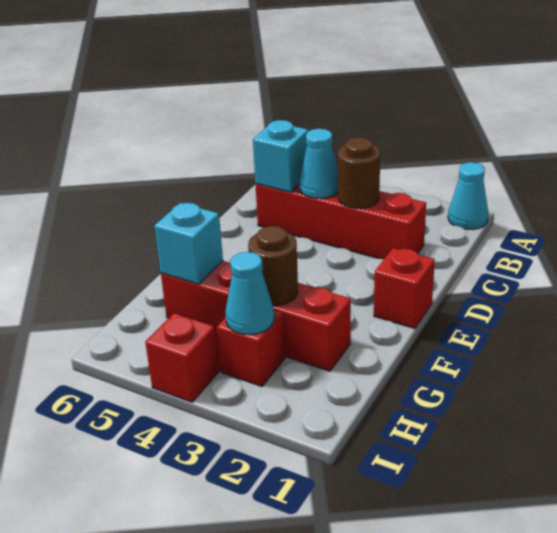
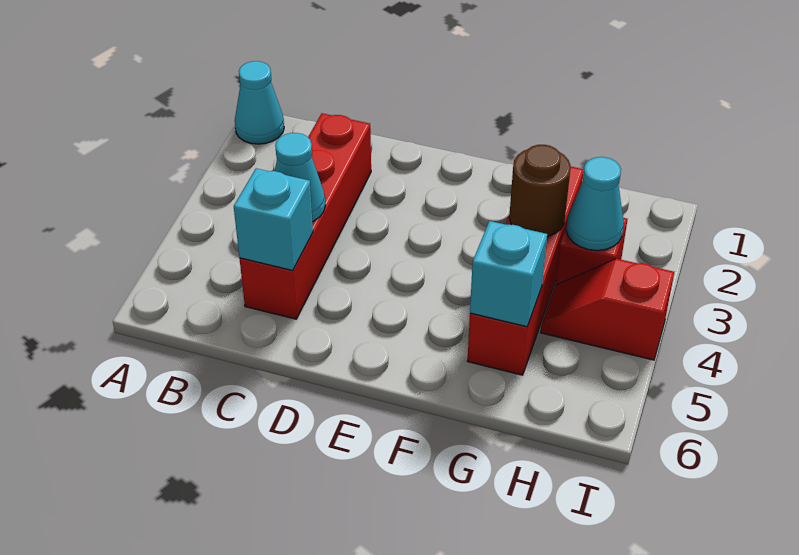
brown 1x1 round brick [338,137,380,208] -> none
red 1x1 brick [374,248,435,328] -> none

